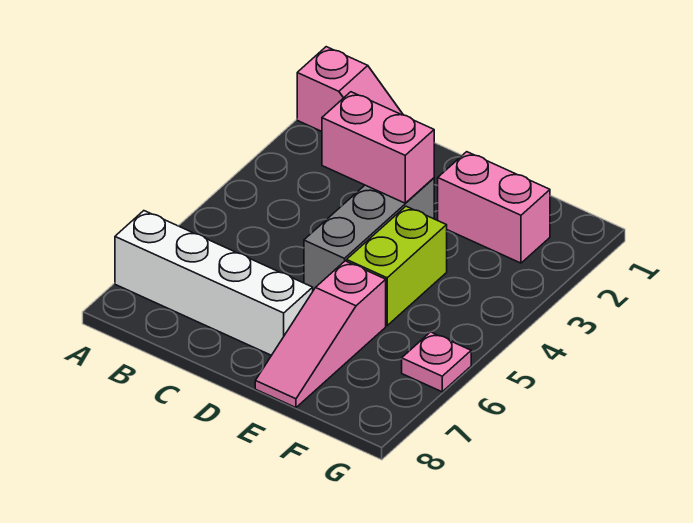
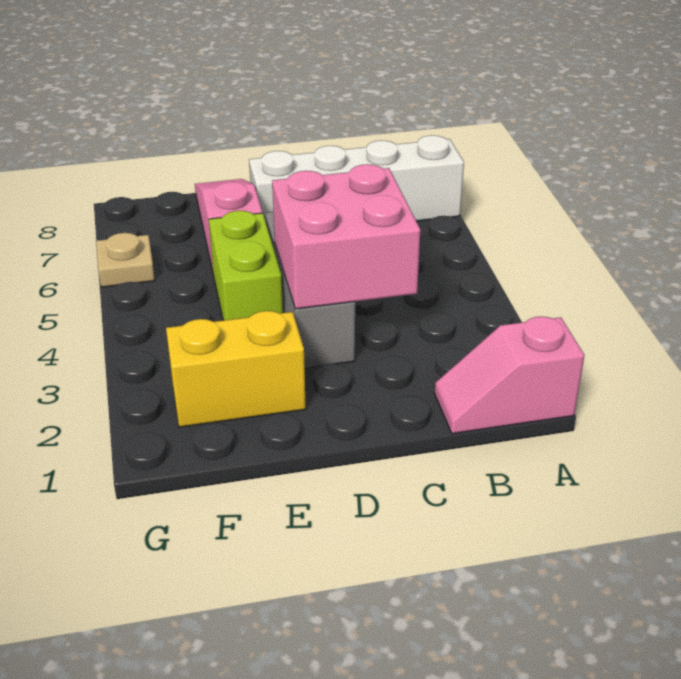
pink 1x2 brick [322,92,434,203] -> pink 2x2 brick [272,164,420,309]
pink 1x2 brick [438,152,550,263] -> yellow 1x2 brick [166,311,306,427]
pink 1x1 plate [402,332,471,392] -> tan 1x1 plate [96,233,155,287]

